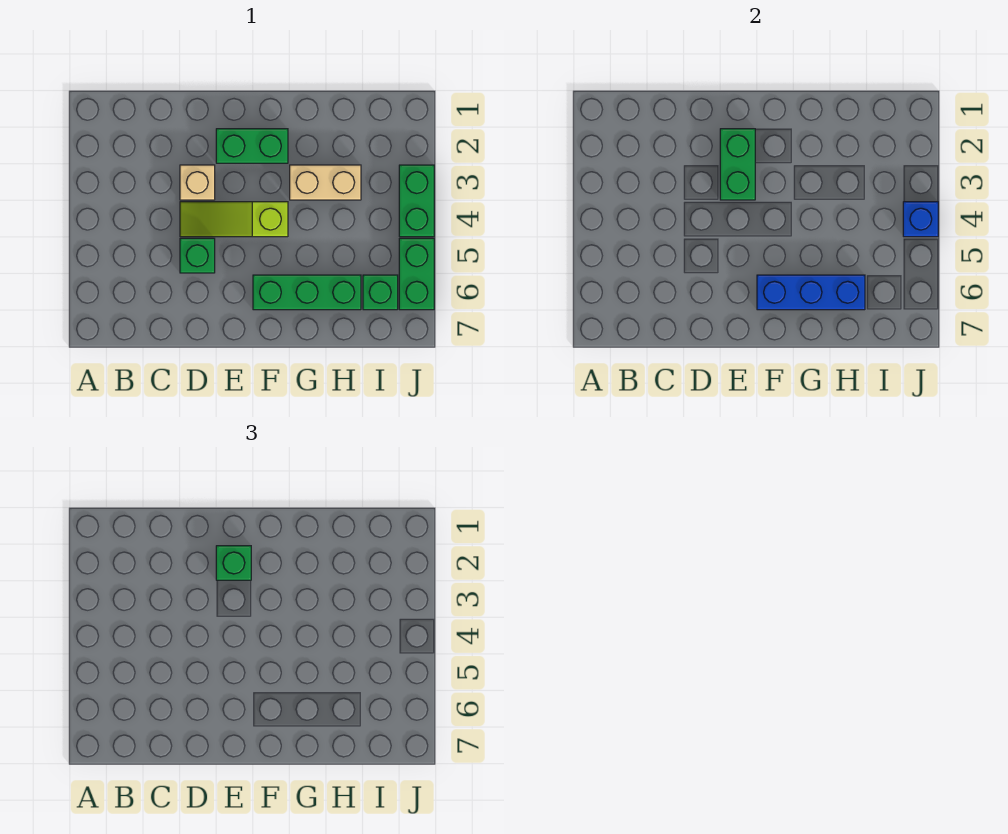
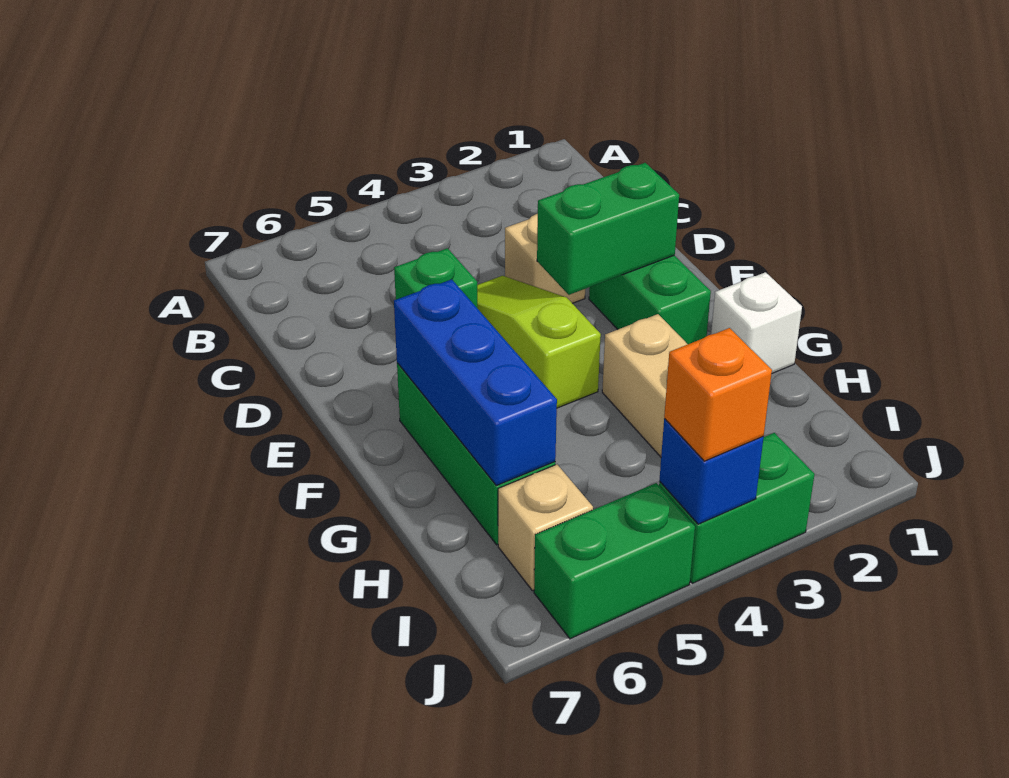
green 1x1 brick [216,546,251,580] -> none
none -> white 1x1 brick [711,272,802,373]
green 1x1 brick [363,275,398,310] -> tan 1x1 brick [498,464,593,591]
none -> orange 1x1 brick [664,328,772,461]

